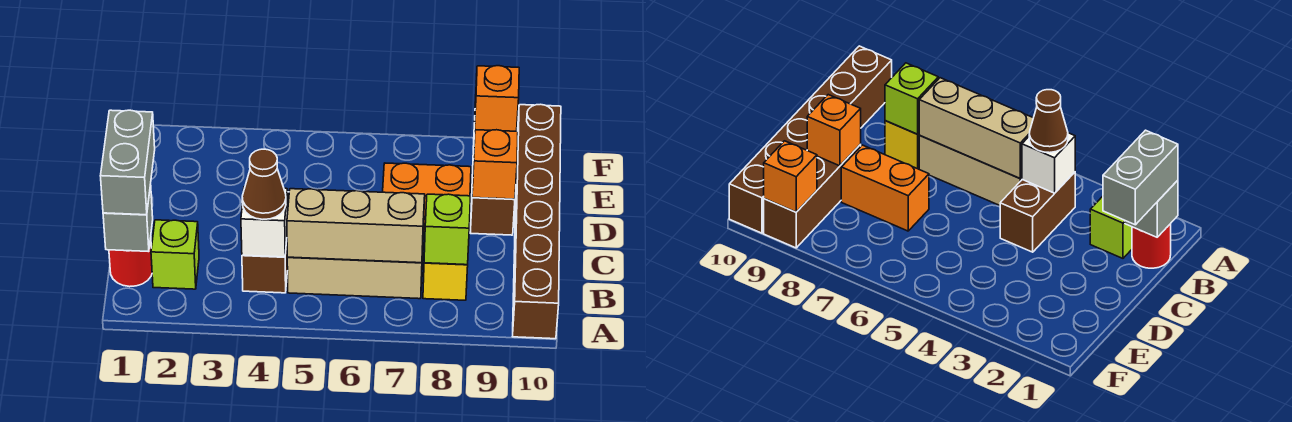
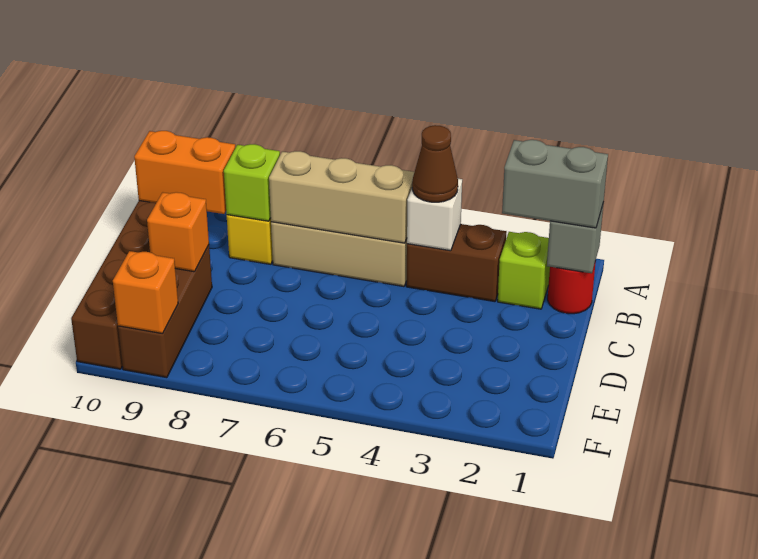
grey 1x2 brick [101,110,155,215] -> grey 1x2 brick turned to [502,140,608,228]
brown 1x2 brick [242,192,289,293] -> brown 1x2 brick turned to [406,224,507,302]
orange 1x2 brick [383,163,471,232] -> orange 1x2 brick moved to [134,131,235,214]

